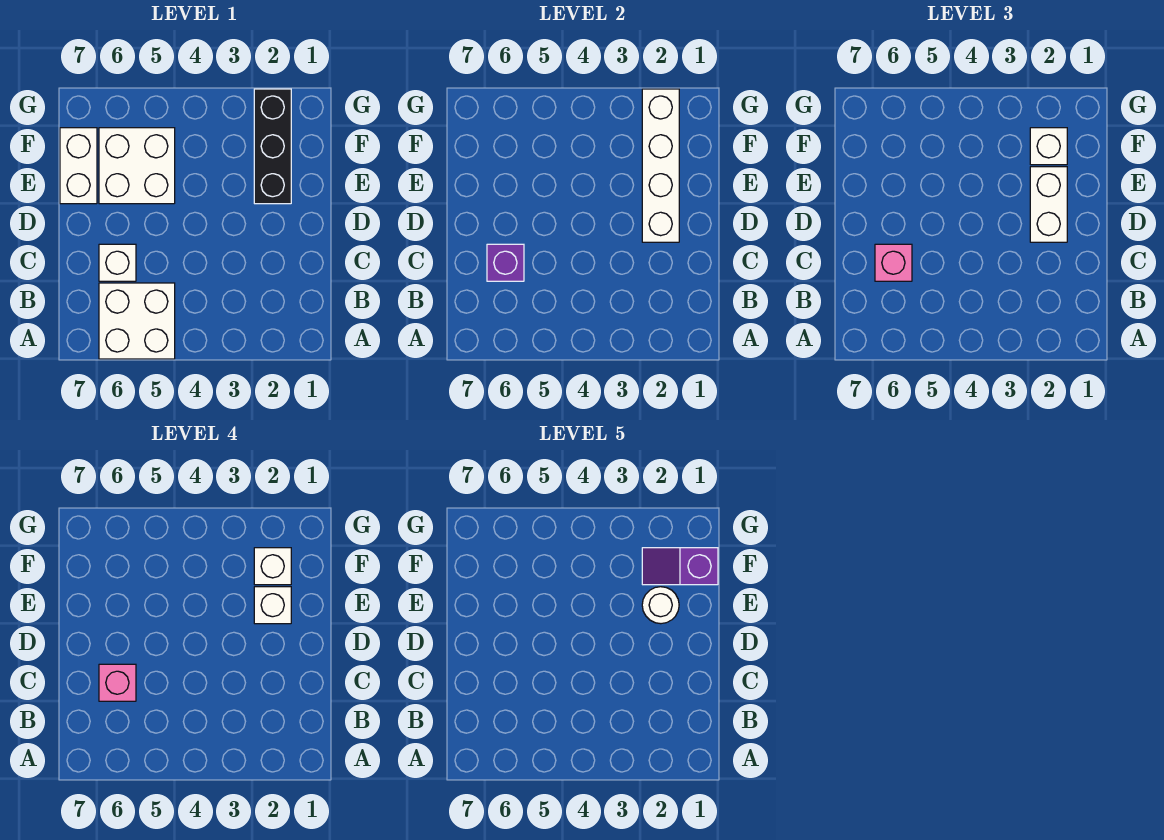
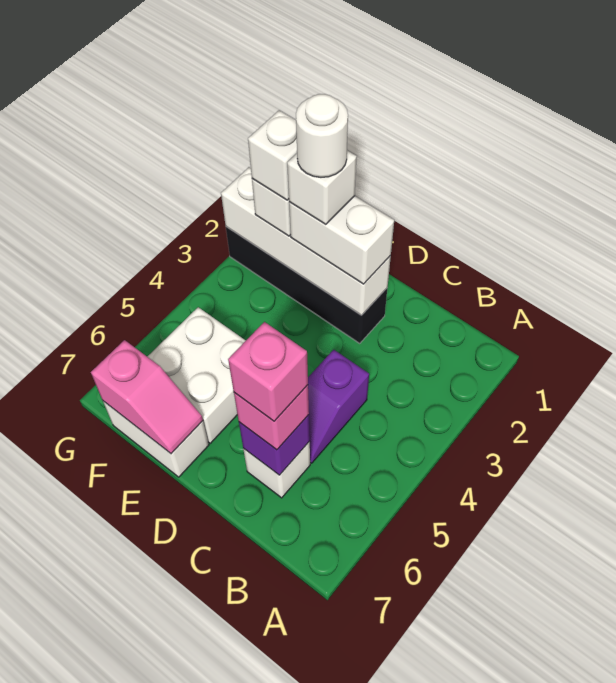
white 2x2 brick [99,283,175,359] -> none
black 1x3 brick [254,89,291,204] -> black 1x4 brick [226,227,387,343]
none -> pink 1x2 slope [91,340,203,454]
purple 1x2 slope [642,548,718,585] -> purple 1x2 slope moved to [308,350,369,463]

